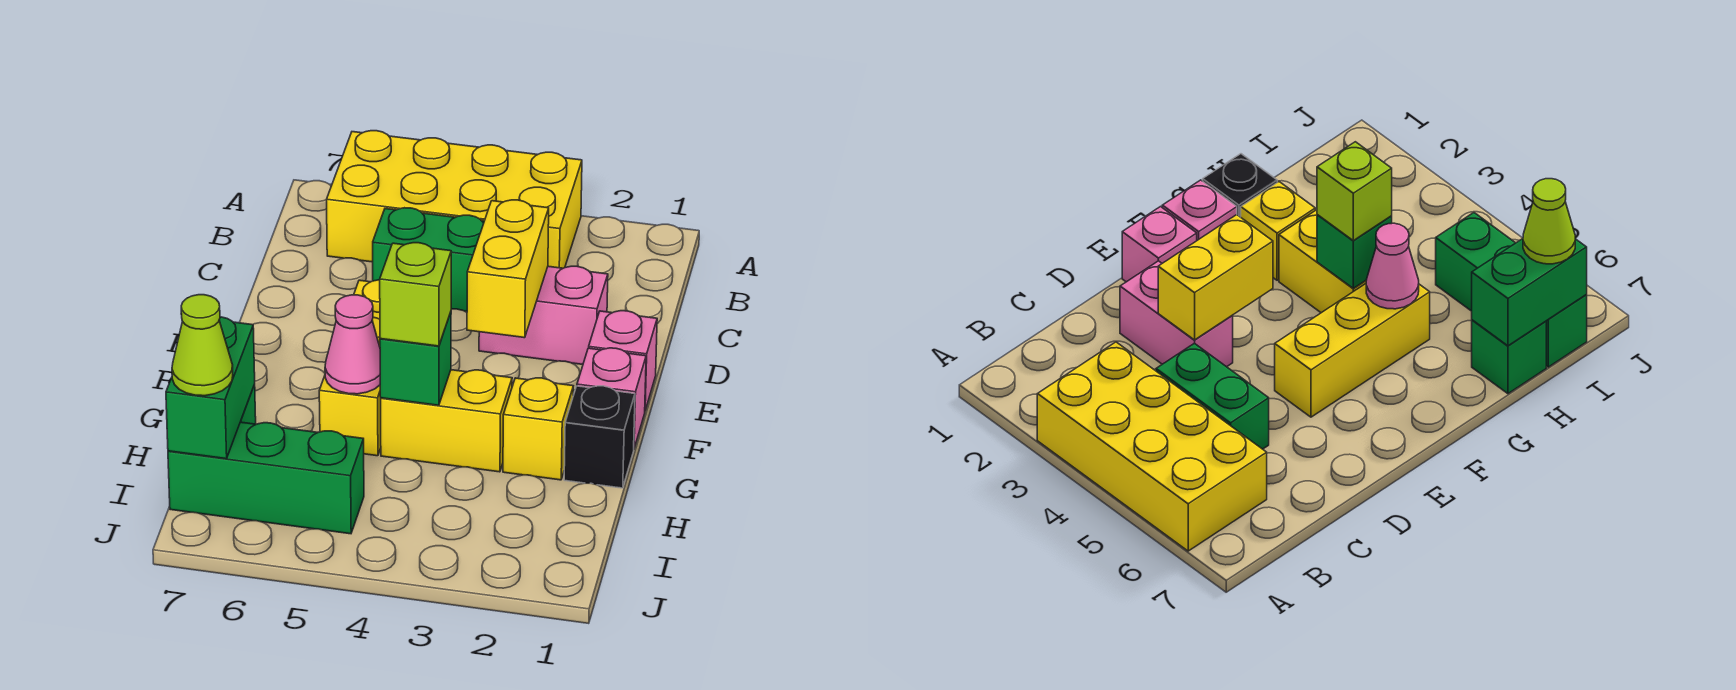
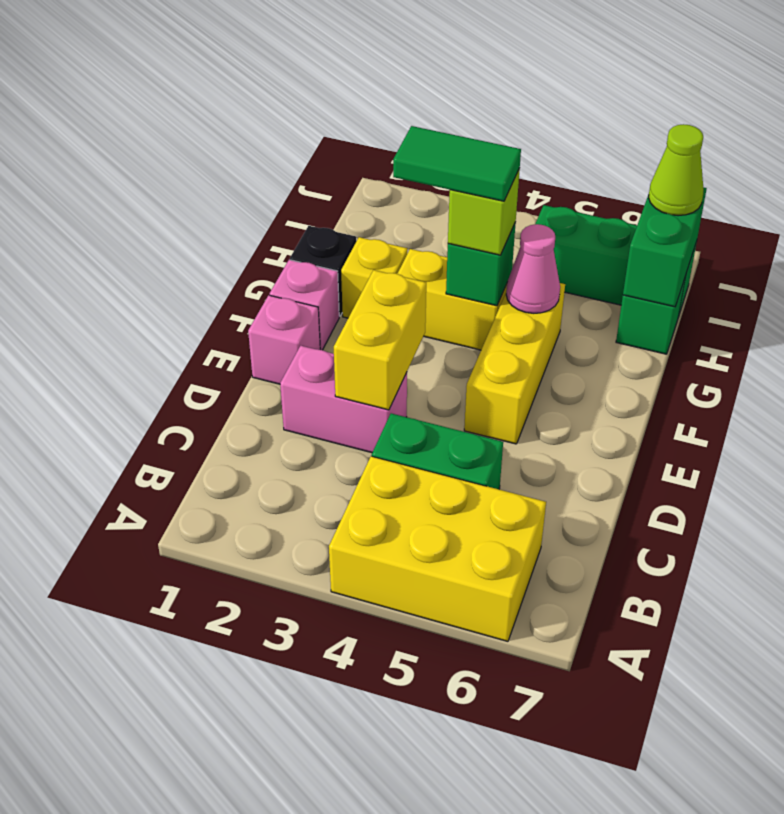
yellow 2x4 brick [327,131,582,268] -> yellow 2x3 brick [329,456,546,641]
none -> green 1x2 tile [393,126,521,201]

